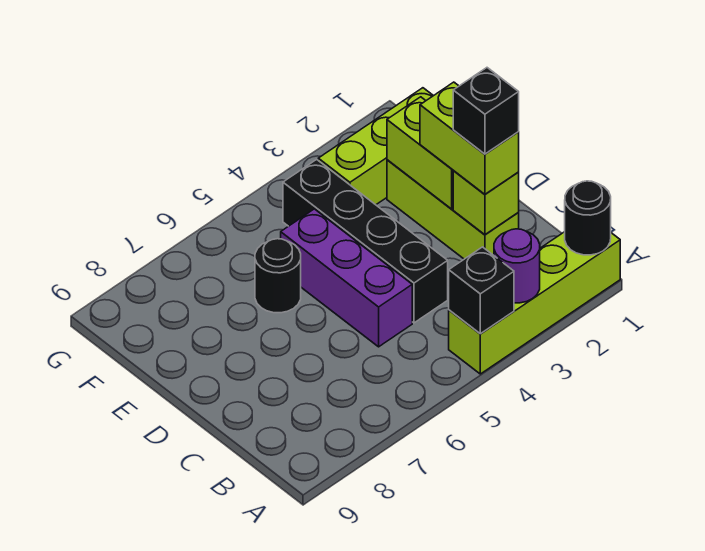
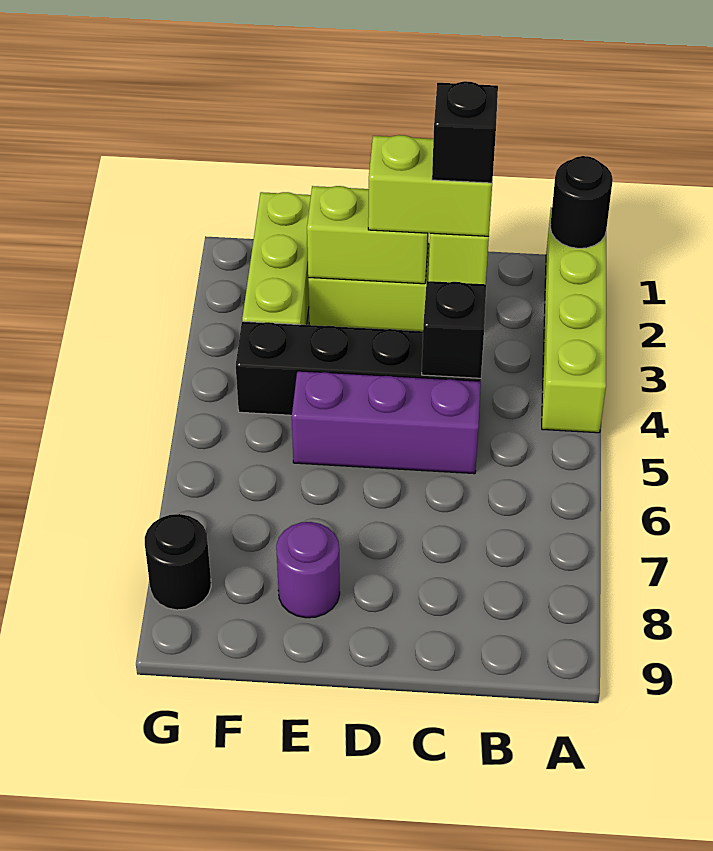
purple 1x1 round brick [494,229,540,303] -> purple 1x1 round brick moved to [276,522,340,618]
black 1x1 brick [449,247,514,334] -> black 1x1 brick moved to [422,281,486,378]
black 1x1 round brick [255,239,301,313] -> black 1x1 round brick moved to [145,514,211,610]

